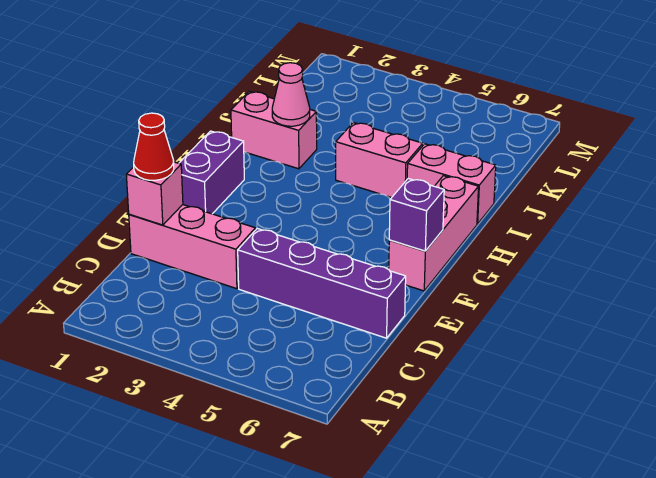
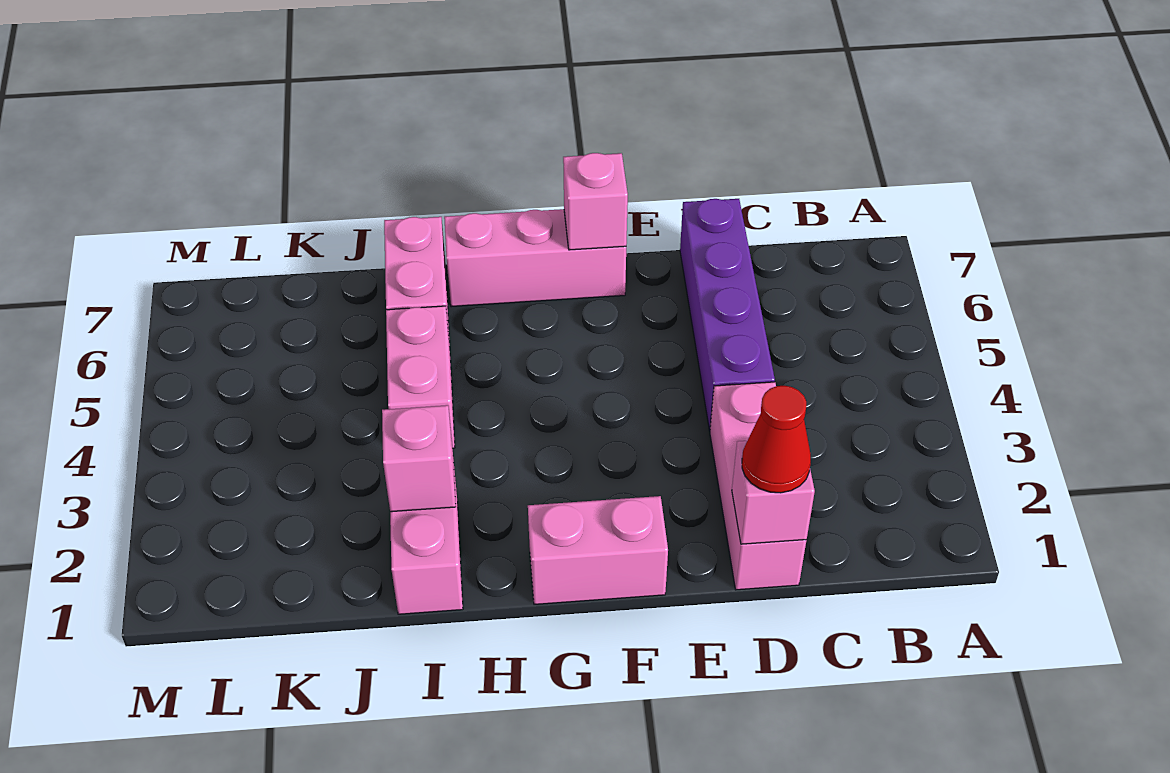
purple 1x2 brick [179,131,244,214] -> pink 1x2 brick [528,496,668,604]
purple 1x1 brick [389,179,444,251] -> pink 1x1 brick [563,153,628,250]
pink 1x1 cone [272,63,310,126] -> pink 1x1 brick [382,405,456,512]

